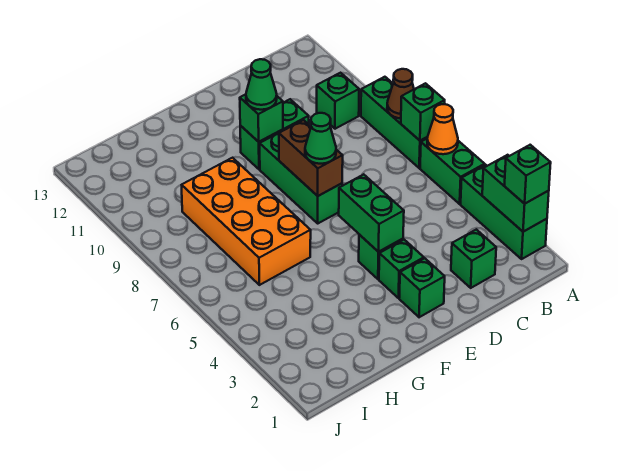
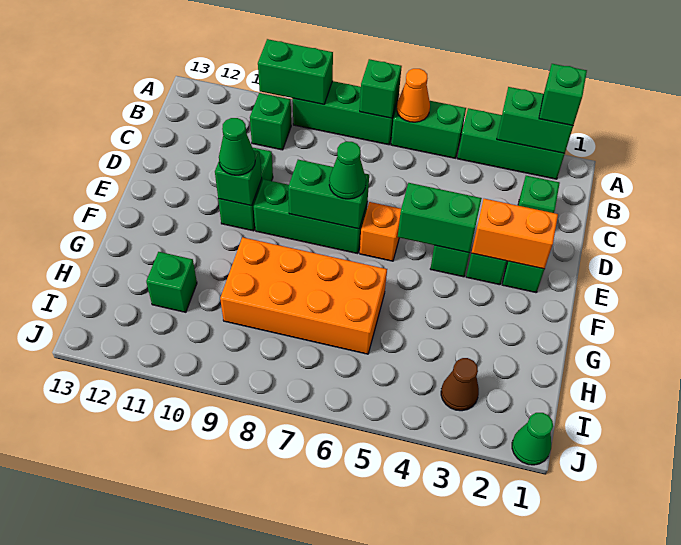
brown 1x1 cone [387,69,414,118] -> brown 1x1 cone moved to [441,358,479,411]
none -> green 1x2 brick [258,39,333,104]
none -> orange 1x2 brick [472,199,558,269]
none -> orange 1x1 brick [360,202,401,261]
brown 1x2 brick [279,120,343,196] -> green 1x2 brick [288,160,369,229]
none -> green 1x1 brick [146,252,197,312]
none -> green 1x1 cone [512,413,553,465]

